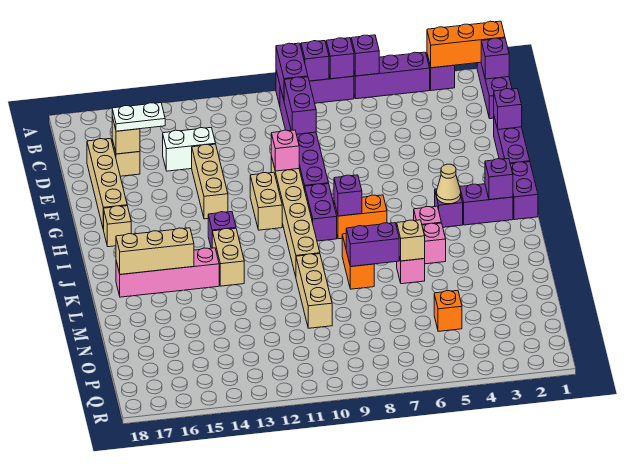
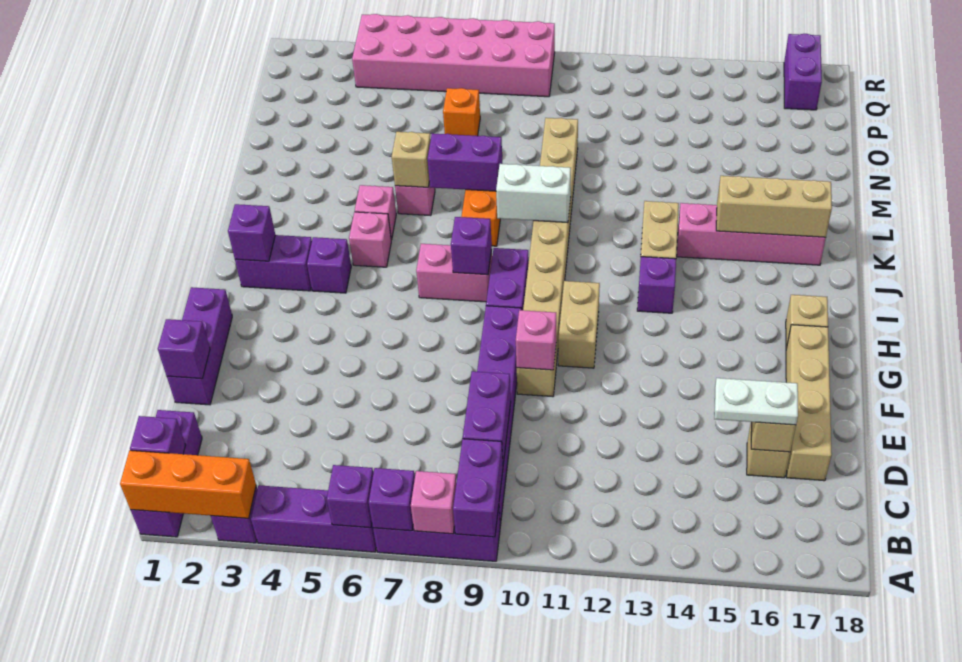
purple 1x1 brick [301,41,329,81] -> pink 1x1 brick [411,471,456,534]
white 1x2 brick [163,128,216,171] -> white 1x2 brick moved to [496,164,571,223]
tan 1x3 brick [192,144,228,219] -> none
purple 1x2 brick [510,162,538,220] -> purple 1x2 brick moved to [784,34,822,110]
tan 1x1 cone [437,164,461,204] -> none
orange 1x2 brick [334,195,387,239] -> pink 1x2 brick [416,244,492,302]
orange 1x1 brick [434,290,462,331] -> orange 1x1 brick moved to [443,88,480,136]
none -> pink 2x6 brick [352,14,555,97]

